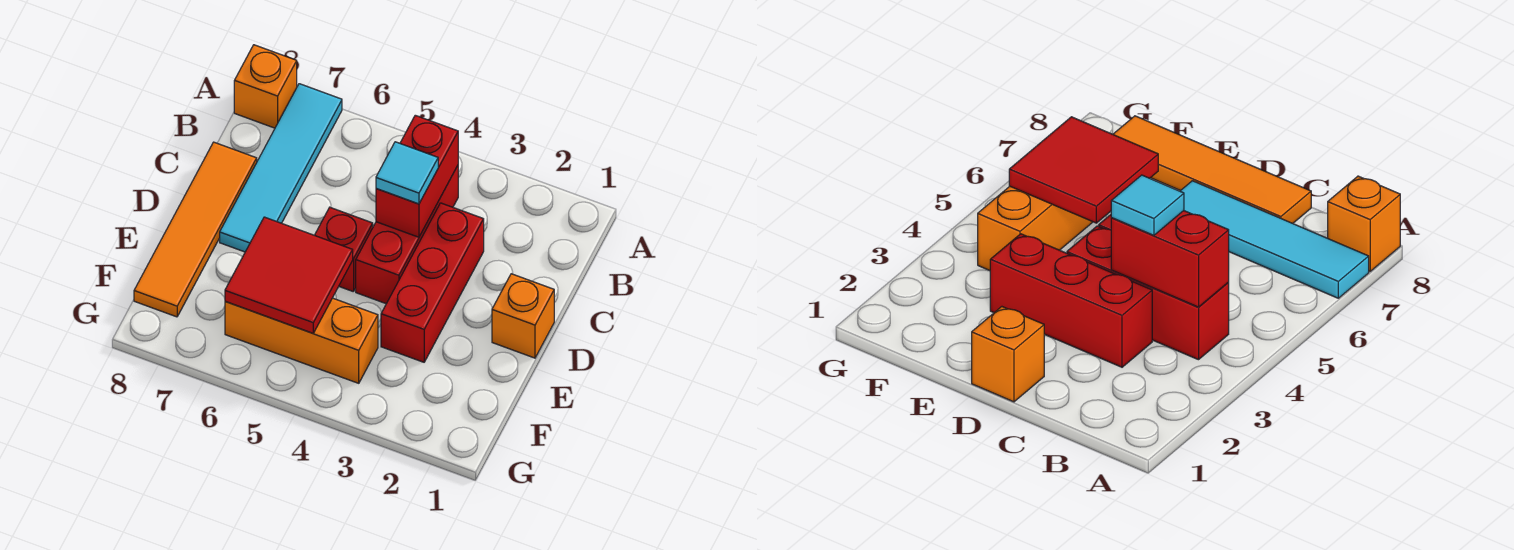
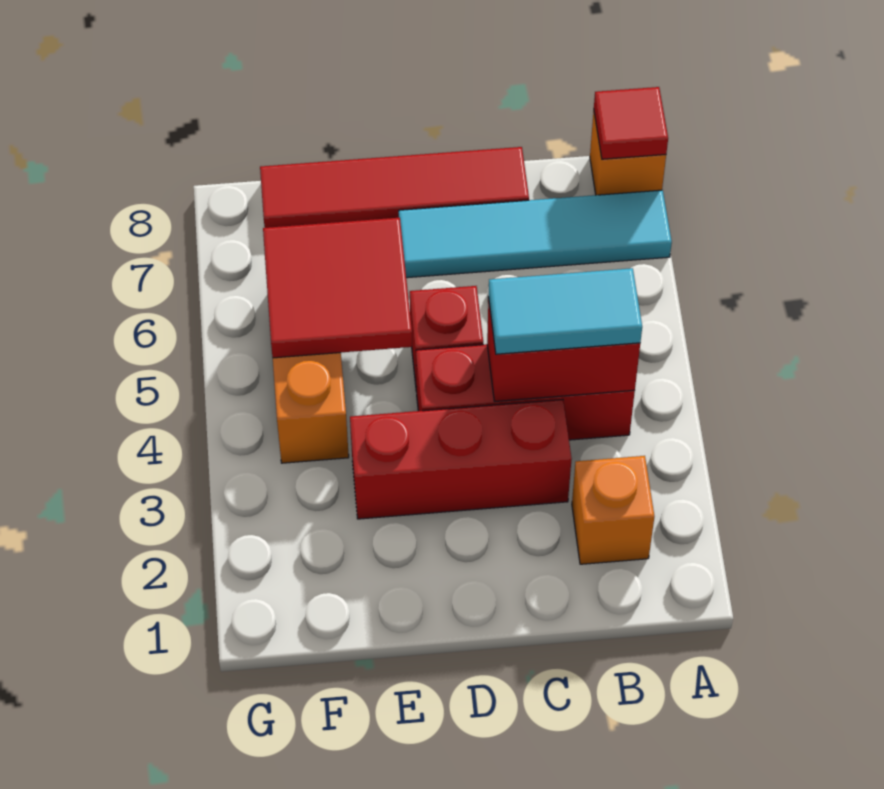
none -> red 1x1 tile [594,87,668,159]
cyan 1x1 tile [376,142,438,204] -> cyan 1x2 tile [488,268,642,354]
orange 1x4 tile [134,142,257,317] -> red 1x4 tile [260,147,529,228]
orange 1x1 brick [492,274,554,358] -> orange 1x1 brick moved to [572,456,654,564]

